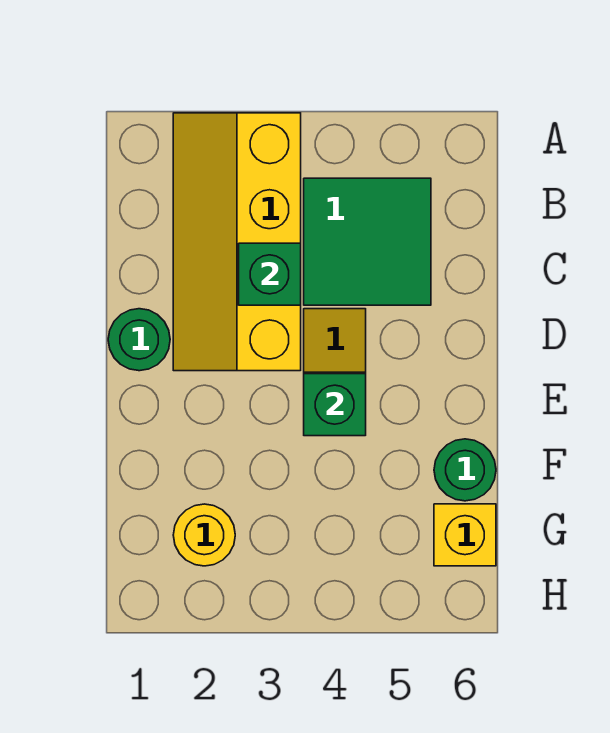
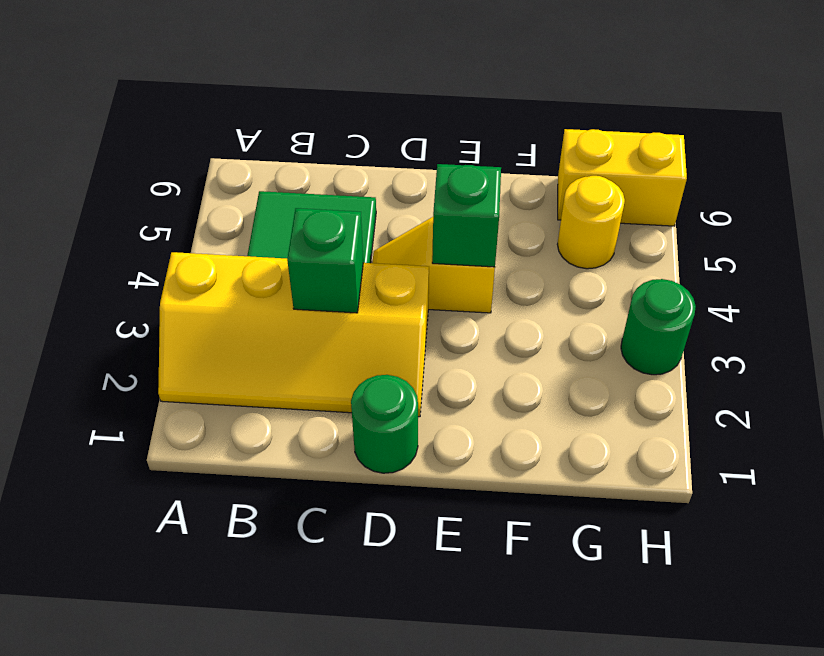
green 1x1 round brick [434,439,496,501] -> green 1x1 round brick moved to [621,279,696,375]
yellow 1x1 round brick [173,504,235,566] -> yellow 1x1 round brick moved to [557,176,625,269]
yellow 1x1 brick [434,504,496,566] -> yellow 1x2 brick [558,129,687,226]

